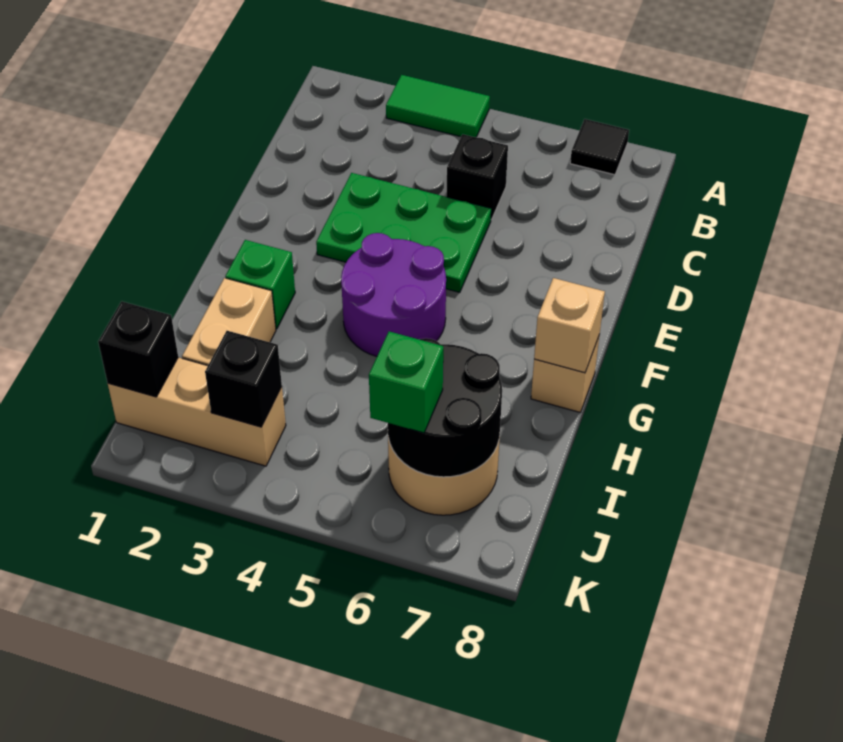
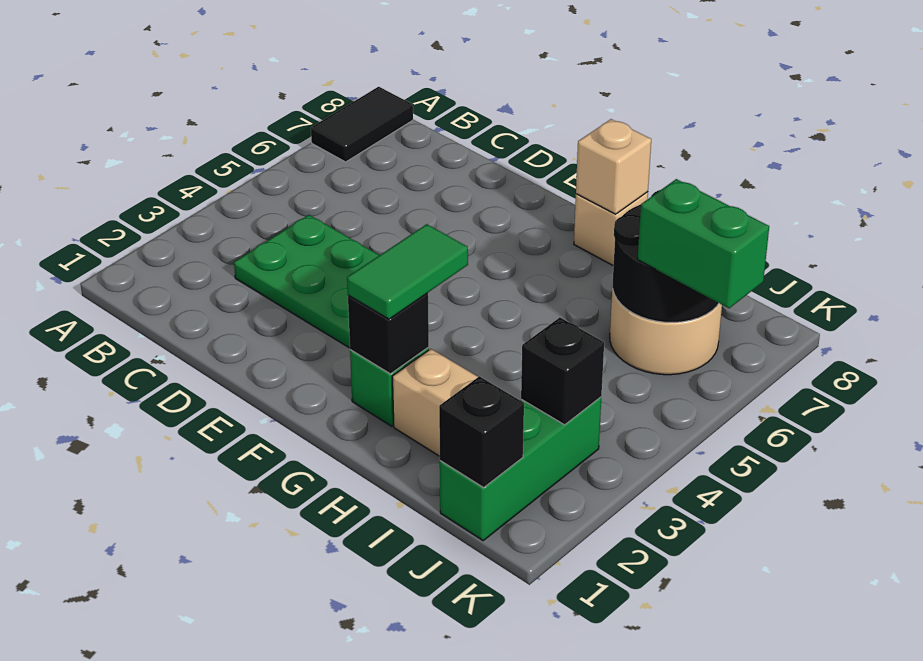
green 1x2 tile [386,75,490,137] -> green 1x2 tile moved to [347,224,468,319]
black 1x1 tile [570,119,629,175] -> black 1x2 tile [311,87,413,162]
black 1x1 brick [446,134,508,220] -> black 1x1 brick moved to [348,293,429,374]
green 2x3 plate [316,173,491,292] -> green 2x3 plate turned to [234,215,379,348]
purple 2x2 round brick [341,233,446,356] -> none
tan 1x3 brick [108,357,286,466] -> green 1x3 brick [440,397,601,540]
green 1x1 brick [369,332,443,433] -> green 1x2 brick [638,179,769,308]

